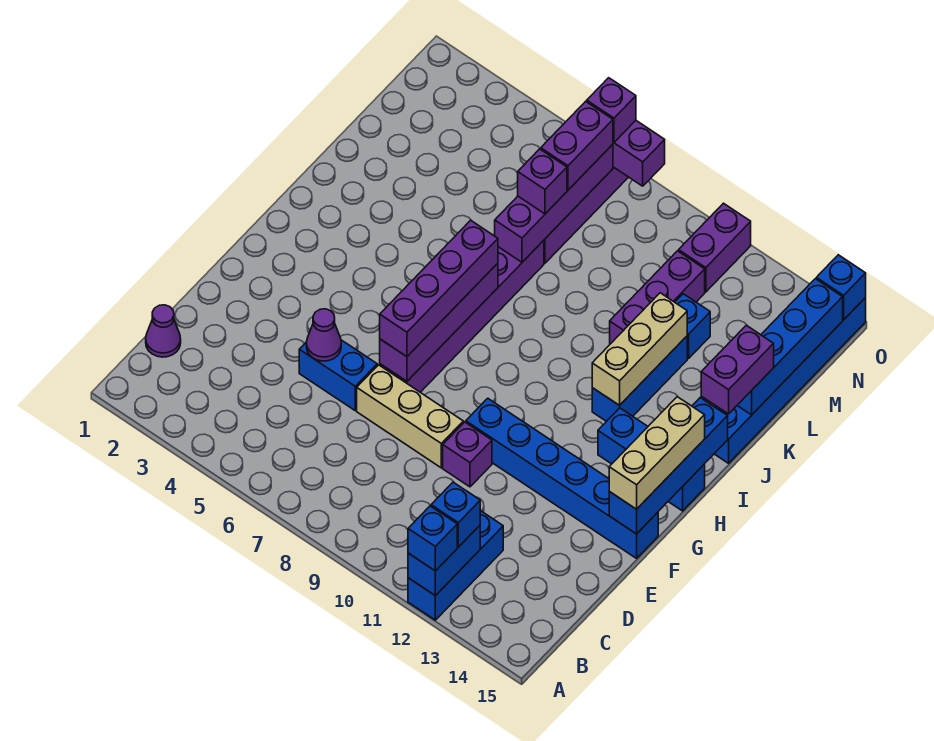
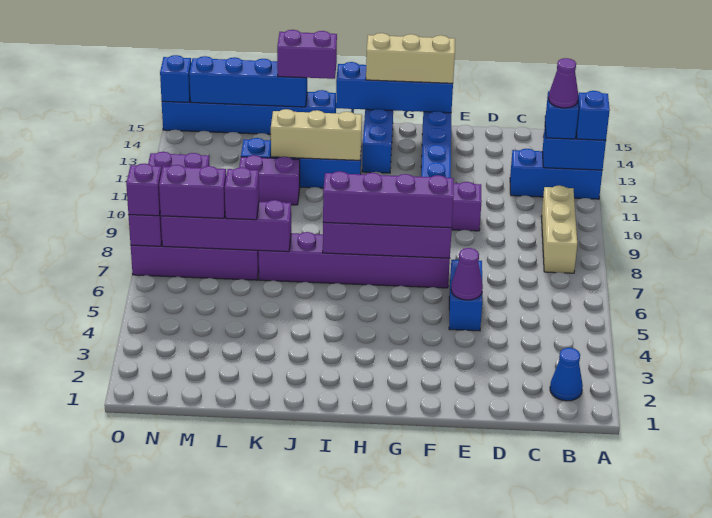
none -> blue 1x1 cone [550,348,583,401]
purple 1x1 cone [146,305,181,357] -> purple 1x1 cone moved to [549,58,578,108]
tan 1x3 brick [357,365,463,468] -> tan 1x3 brick moved to [541,185,577,273]
purple 1x3 brick [610,251,705,344] -> purple 1x2 brick [239,155,300,205]

